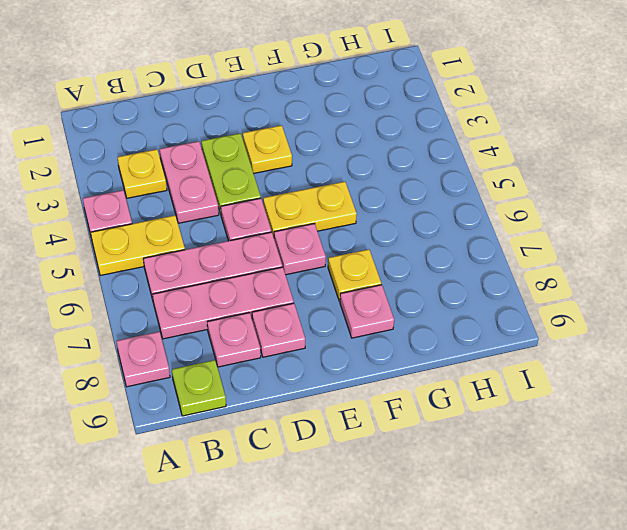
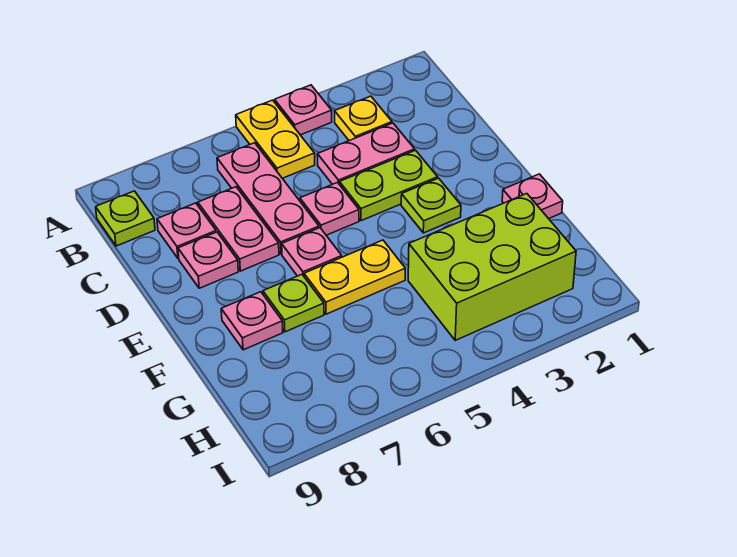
pink 1x1 plate [116,332,170,387] -> pink 1x1 plate moved to [502,174,563,219]
pink 1x3 plate [153,267,294,339] -> pink 1x2 plate [198,187,279,271]
yellow 1x1 plate [243,125,292,173] -> lime 1x1 plate [401,178,461,233]
yellow 1x2 plate [263,182,357,237] -> yellow 1x2 plate turned to [304,240,405,314]
yellow 1x1 plate [328,249,381,301] -> lime 1x1 plate [263,274,324,332]
none -> lime 2x3 brick [408,194,576,340]

